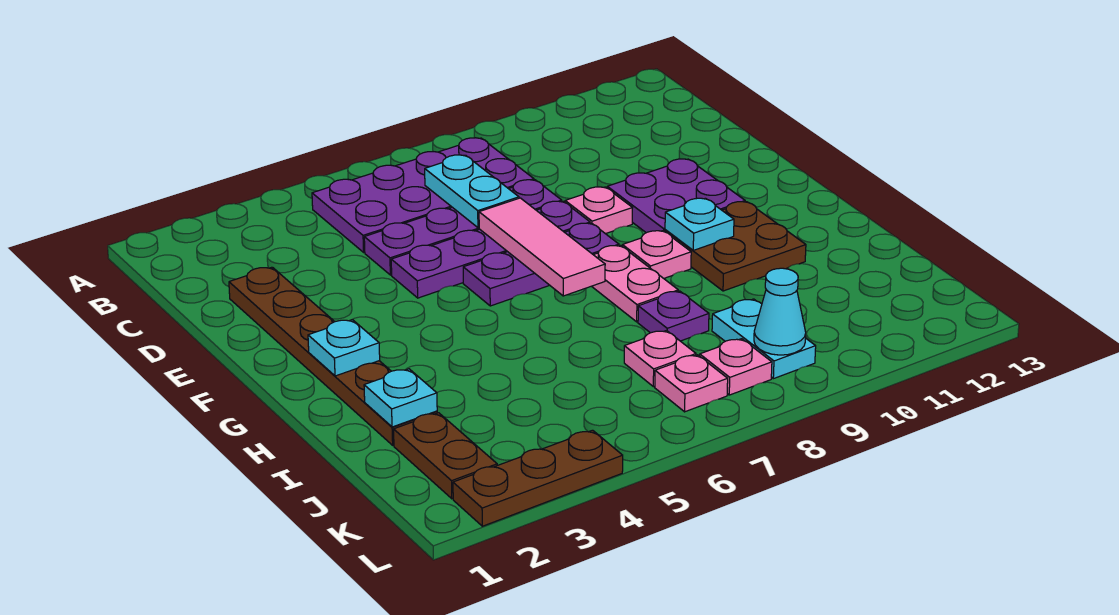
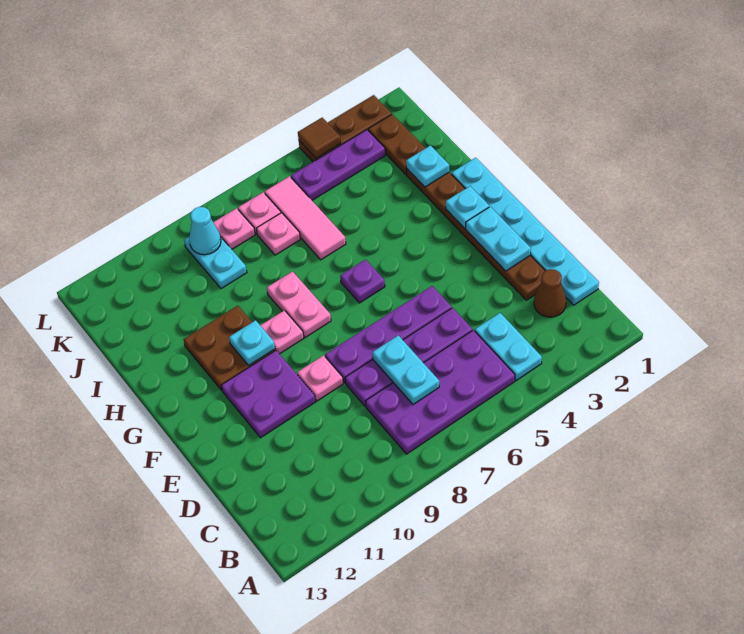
none -> cyan 1x2 plate [475,313,542,381]
none -> cyan 1x6 plate [451,158,599,305]
none -> brown 1x1 cone [534,269,566,317]
none -> cyan 1x2 plate [466,207,531,271]
pink 1x3 tile [479,198,605,296] -> pink 1x3 tile moved to [265,176,346,260]
purple 1x3 plate [463,223,619,306] -> purple 1x3 plate moved to [291,130,385,200]
purple 1x1 plate [638,291,709,341] -> purple 1x1 plate moved to [340,259,385,303]
none -> brown 1x1 tile [298,118,341,158]

